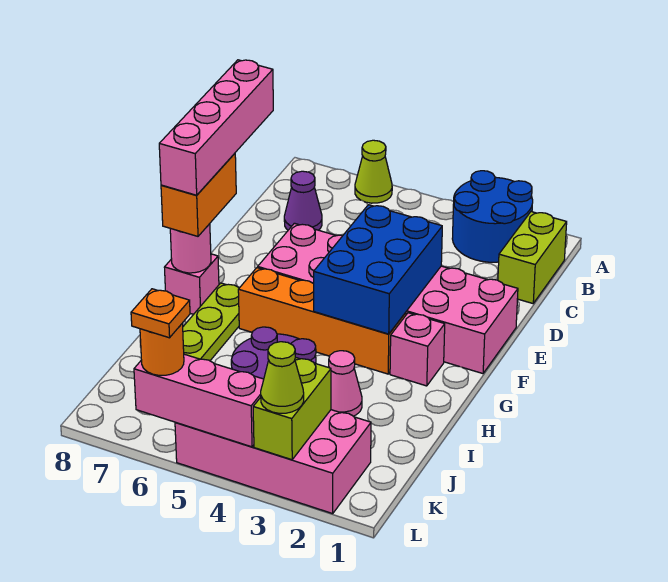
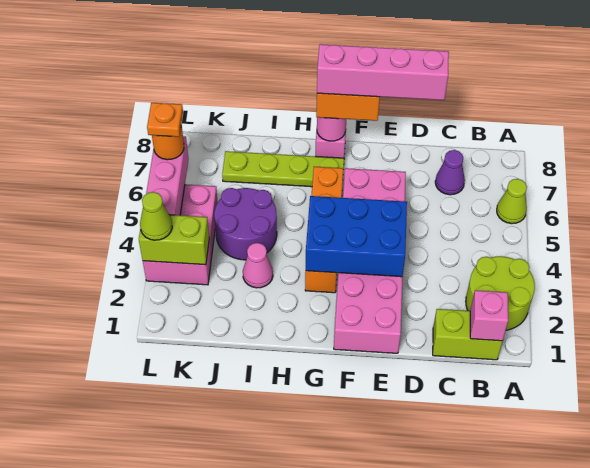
blue 2x2 round brick [452,171,533,262] -> lime 2x2 round brick [466,256,535,330]
pink 1x1 brick [390,313,445,386] -> pink 1x1 brick moved to [470,290,508,341]
pink 2x4 brick [175,410,371,514] -> pink 2x3 brick [143,184,218,285]

